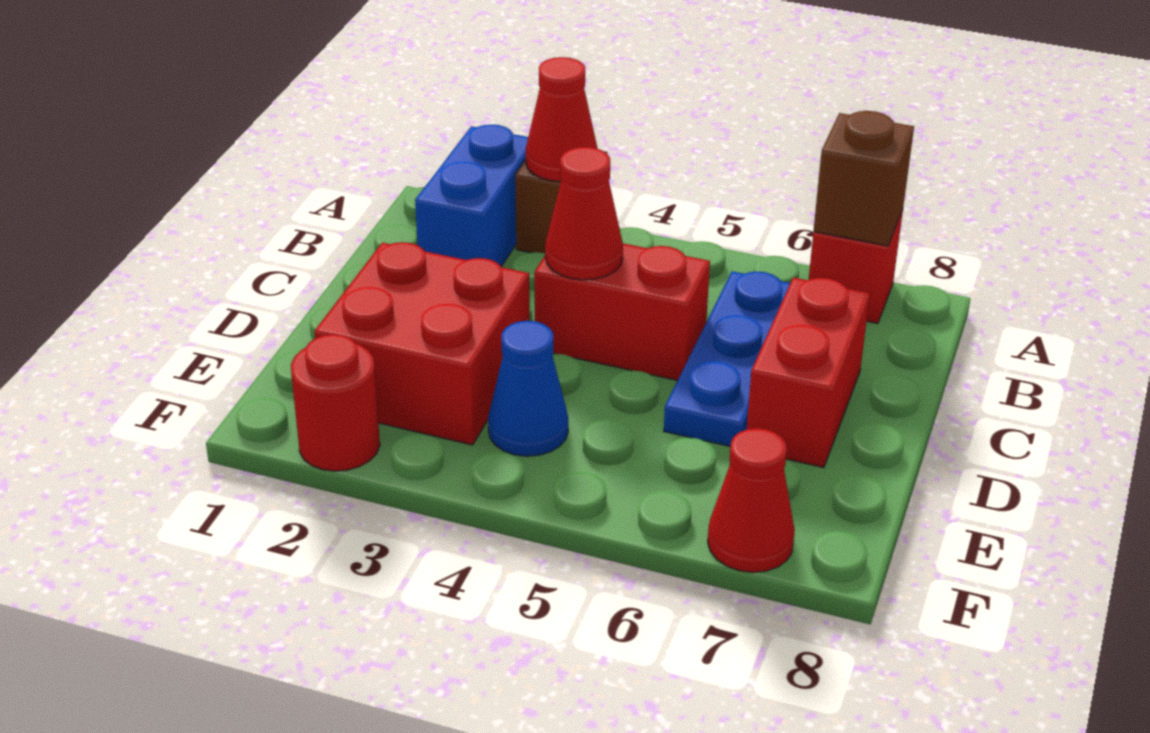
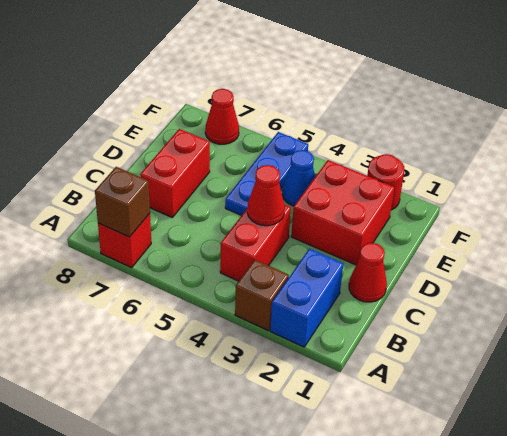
red 1x1 cone [526,57,598,182] -> red 1x1 cone moved to [349,243,387,302]
blue 1x3 plate [664,271,790,446] -> blue 1x3 plate moved to [225,132,308,215]
red 1x2 brick [534,243,710,380] -> red 1x2 brick turned to [220,205,291,281]

